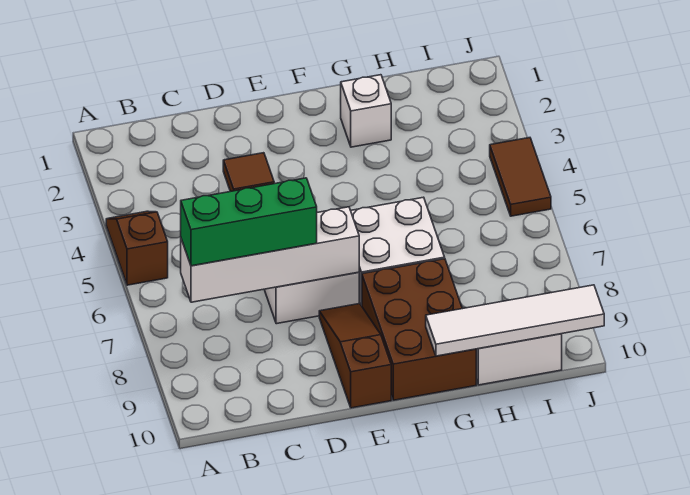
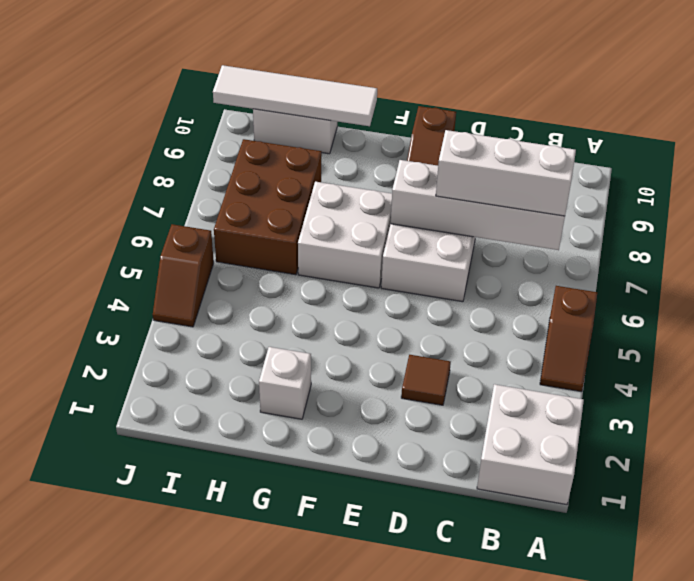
none -> white 2x2 brick [477,384,584,505]
green 1x3 brick [181,178,317,266] -> white 1x3 brick [436,130,576,216]
brown 2x3 brick [362,259,476,400] -> brown 2x3 brick moved to [214,139,322,275]
brown 1x2 tile [490,138,551,216] -> brown 1x2 slope [153,224,214,327]

